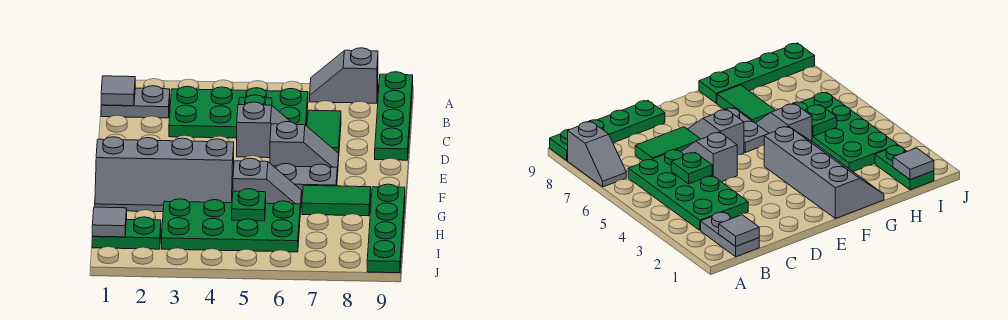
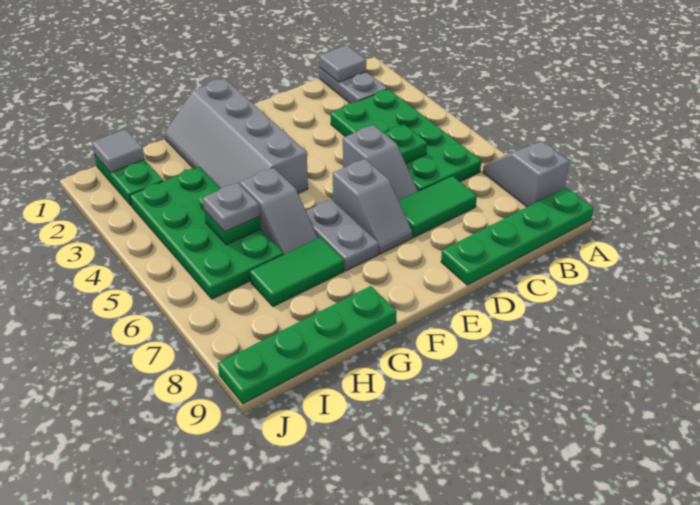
green 1x2 tile [302,185,371,216] -> green 1x2 tile turned to [250,237,344,307]
none -> grey 1x1 plate [203,183,260,232]

